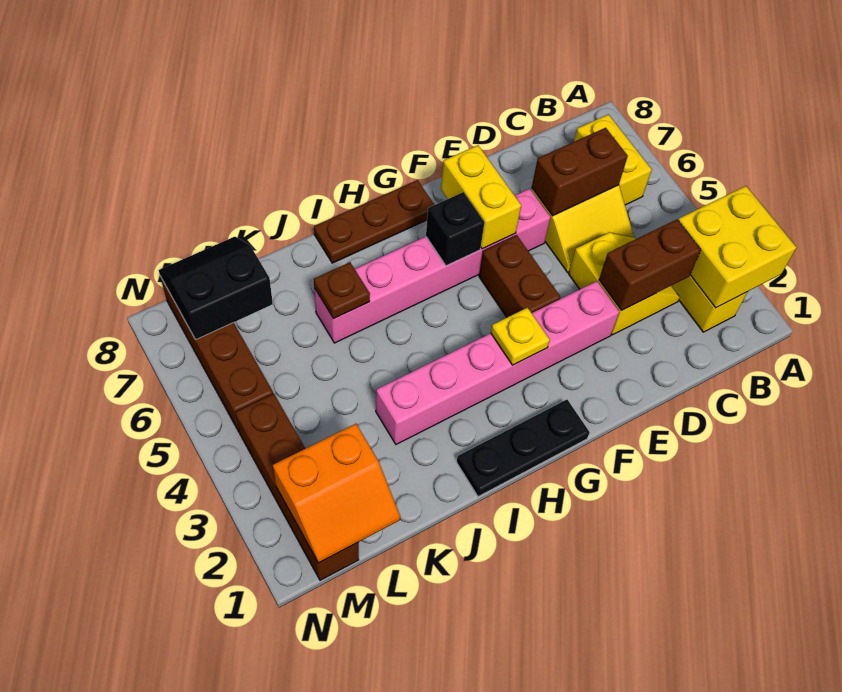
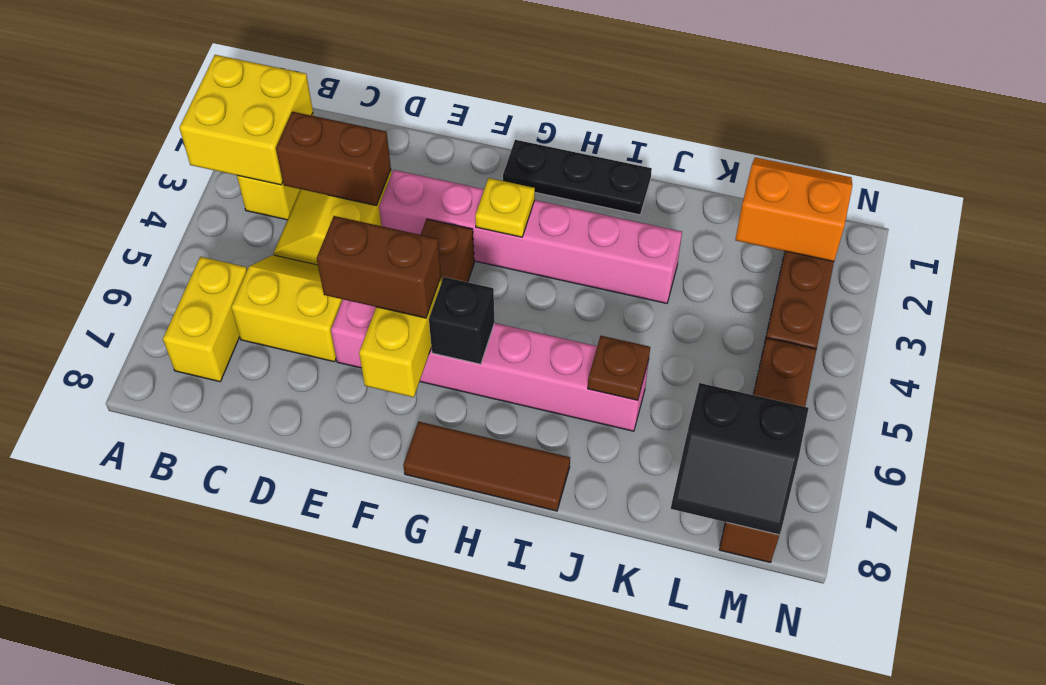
brown 1x2 brick [532,128,628,216] -> brown 1x2 brick moved to [317,216,441,318]
brown 1x3 plate [314,180,434,263] -> brown 1x3 tile [403,422,570,511]

